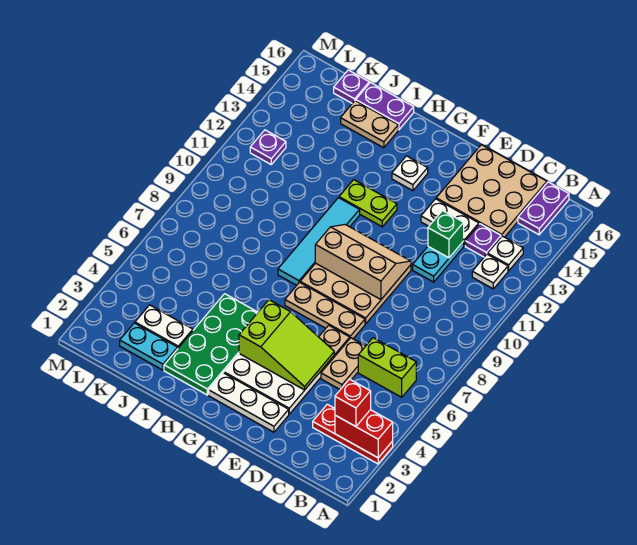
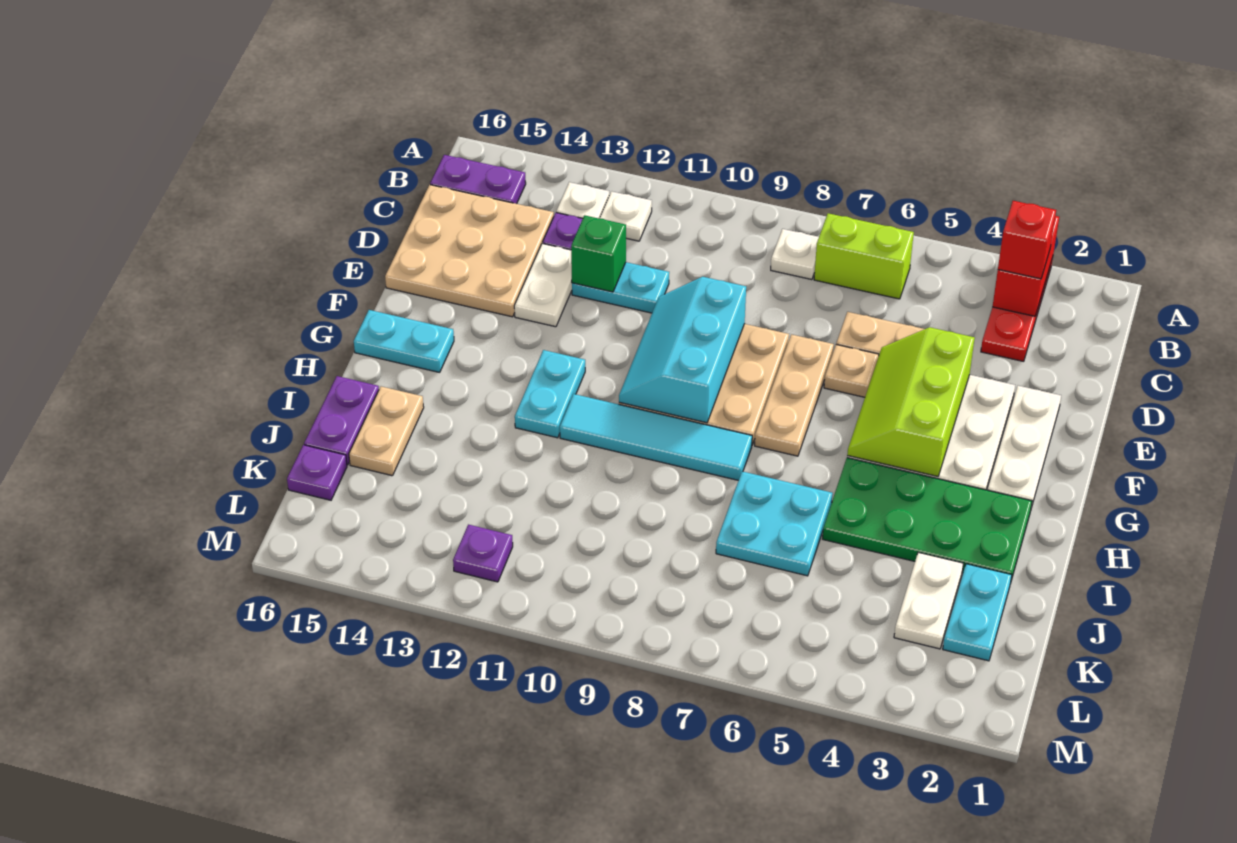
lime 1x2 brick [358,338,416,397] -> lime 1x2 brick turned to [814,213,914,299]
lime 2x3 slope [239,300,334,390] -> lime 2x3 slope turned to [847,327,975,477]
tan 2x3 slope [315,225,411,300] -> cyan 2x3 slope [619,277,746,423]
lime 1x2 plate [339,180,397,227] -> cyan 1x2 plate [515,350,585,438]
white 1x1 plate [392,156,428,191] -> white 1x1 plate moved to [771,229,819,280]
none -> cyan 1x2 plate [354,310,454,372]
none -> cyan 2x2 plate [716,471,833,576]

